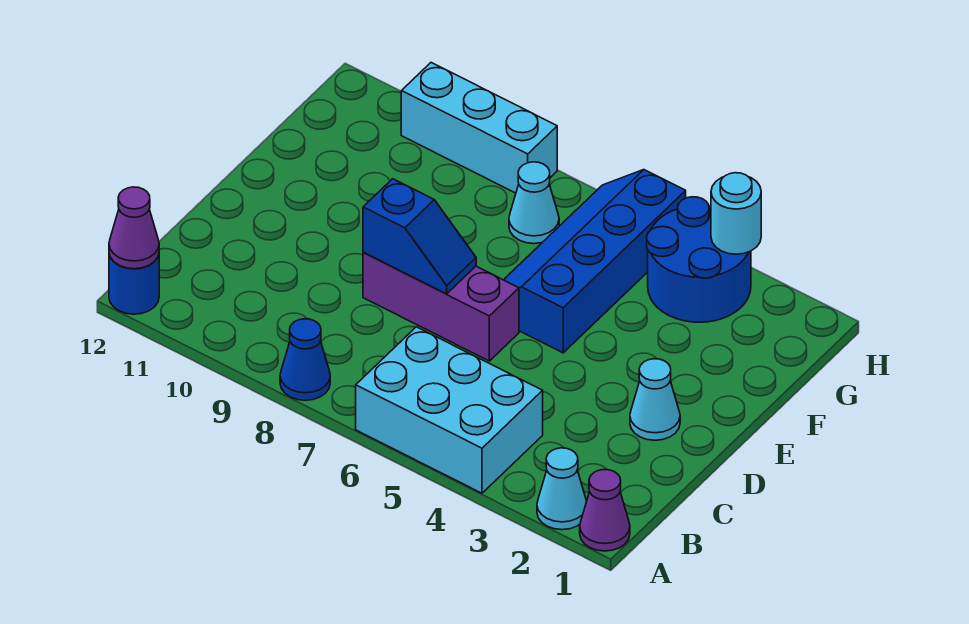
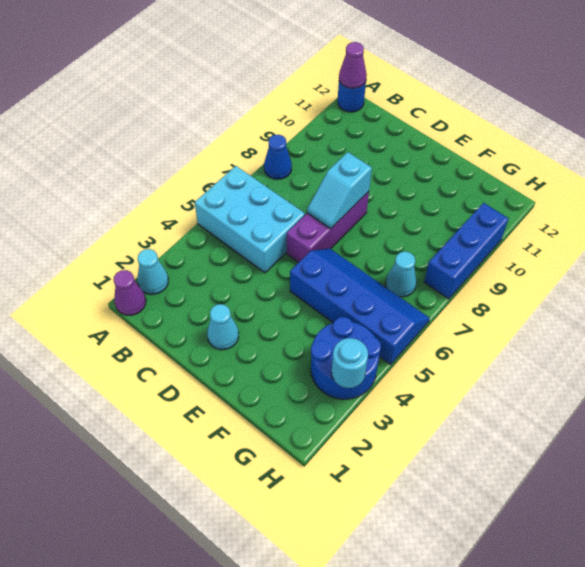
cyan 2x3 brick [356,327,543,493] -> cyan 2x3 brick turned to [195,166,305,273]
blue 1x2 slope [363,179,476,294] -> cyan 1x2 slope [307,152,372,229]
cyan 1x3 brick [401,63,557,193] -> blue 1x3 brick [424,203,509,299]

